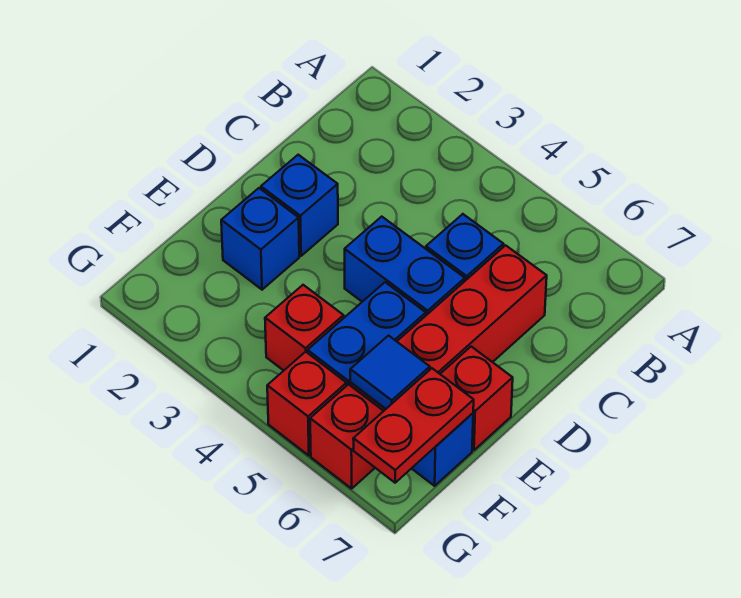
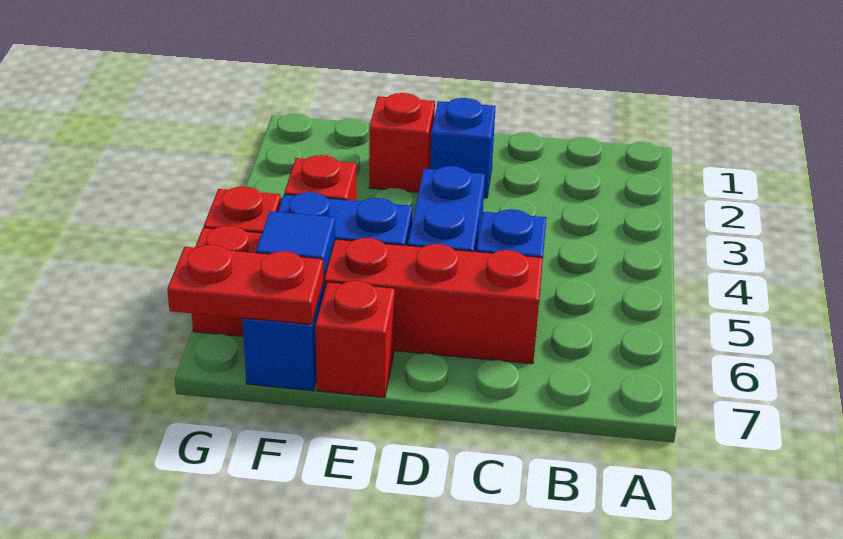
blue 1x1 brick [221,188,299,290] -> red 1x1 brick [369,93,435,192]

